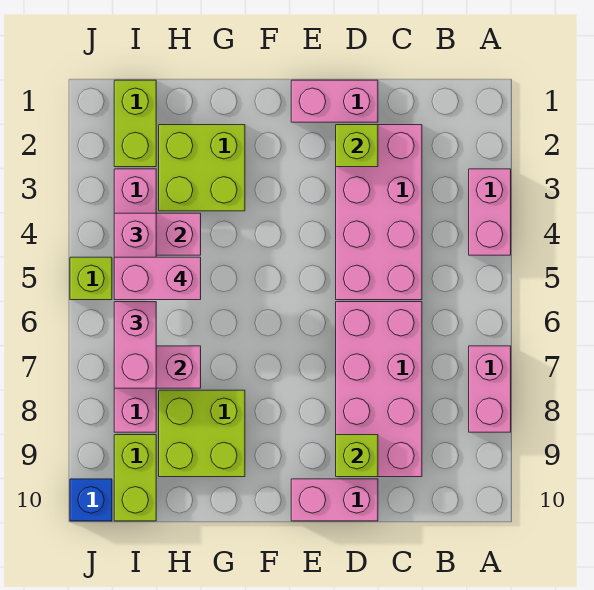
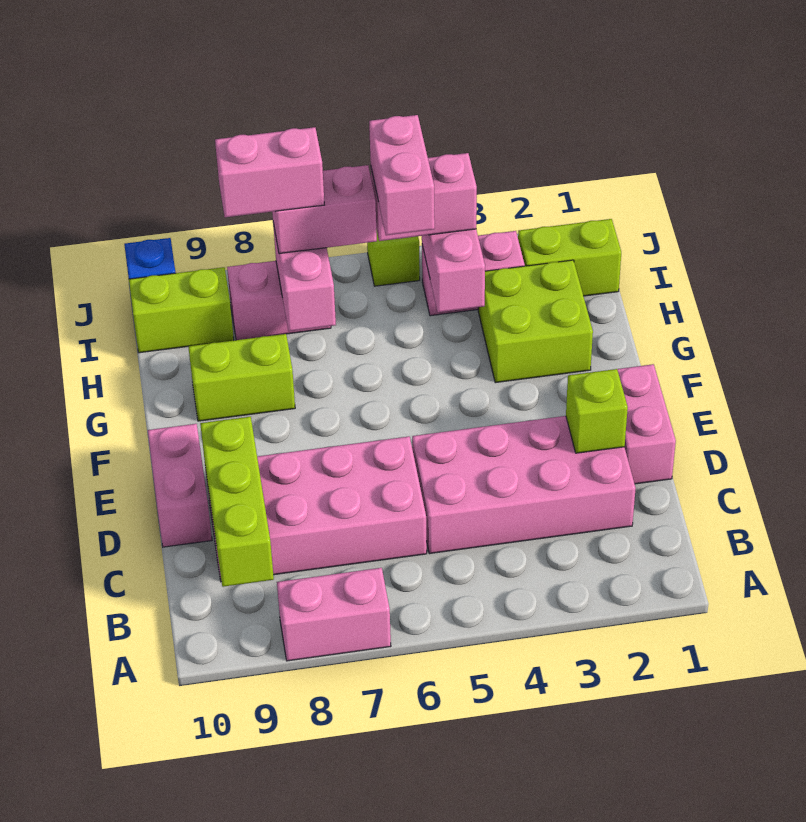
pink 1x2 brick [469,169,511,255] -> pink 1x2 brick moved to [215,127,324,217]
lime 1x1 brick [336,435,378,477] -> lime 1x3 brick [200,417,274,587]
lime 2x2 brick [159,390,245,477] -> lime 1x2 brick [188,334,295,421]

